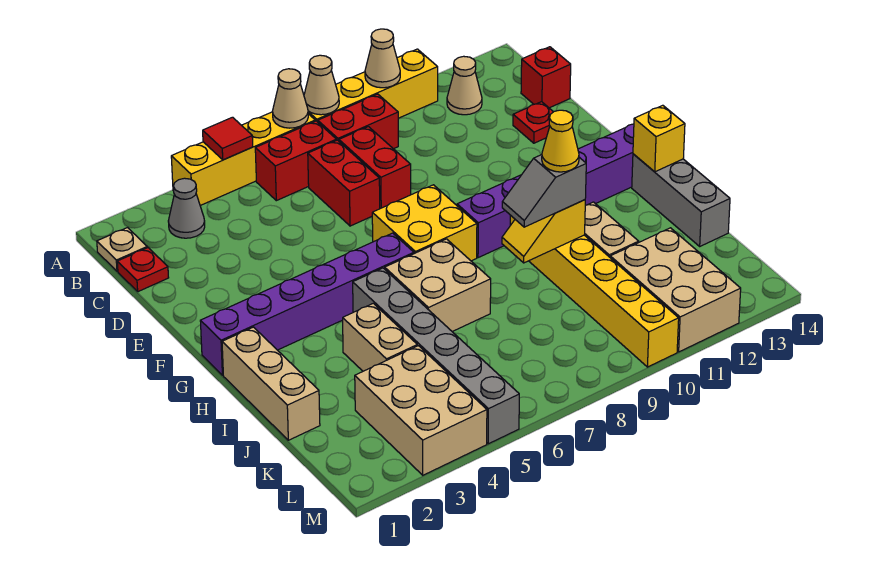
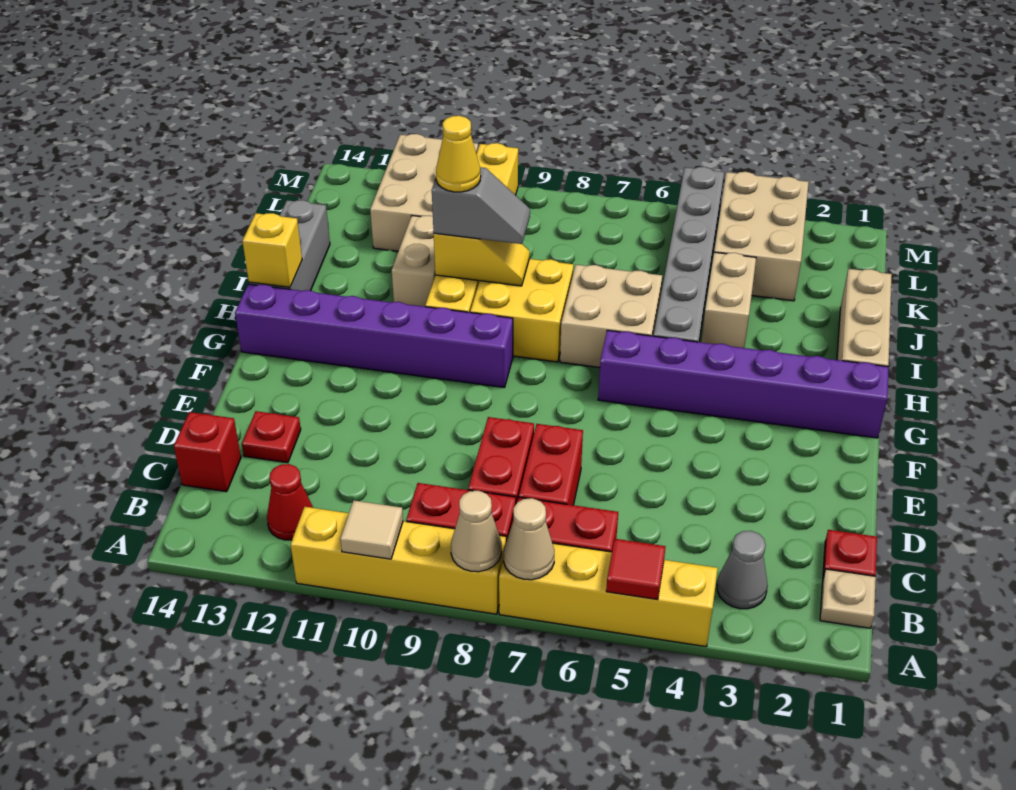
tan 1x1 cone [365,29,400,88] -> tan 1x1 tile [340,501,403,559]
tan 1x1 cone [447,56,482,115] -> red 1x1 cone [267,464,313,540]
yellow 2x2 brick [372,185,477,261] -> yellow 2x2 brick moved to [470,259,573,362]

